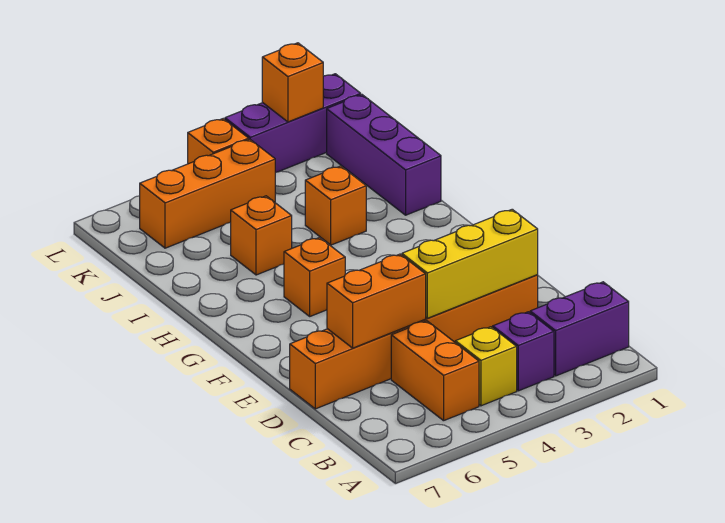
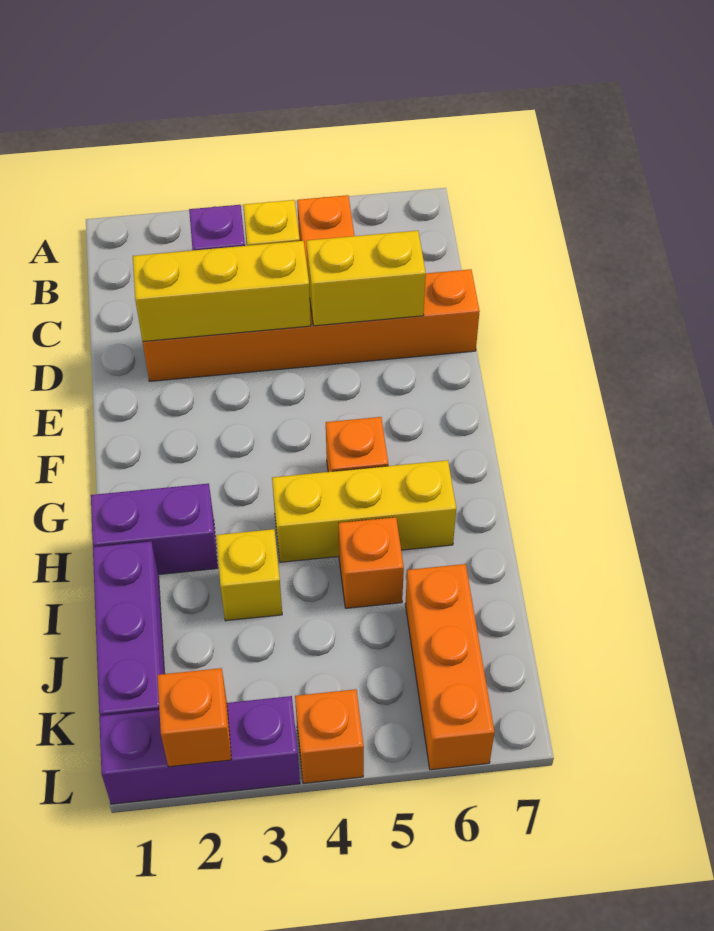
purple 1x2 brick [530,282,629,376] -> purple 1x2 brick moved to [91,484,218,575]
orange 1x2 brick [327,254,426,348] -> yellow 1x2 brick [306,231,426,326]
none -> yellow 1x3 brick [272,460,456,562]
orange 1x1 brick [305,166,366,245] -> yellow 1x1 brick [216,529,282,621]
orange 1x3 brick [140,139,275,248] -> orange 1x3 brick turned to [405,564,494,770]

